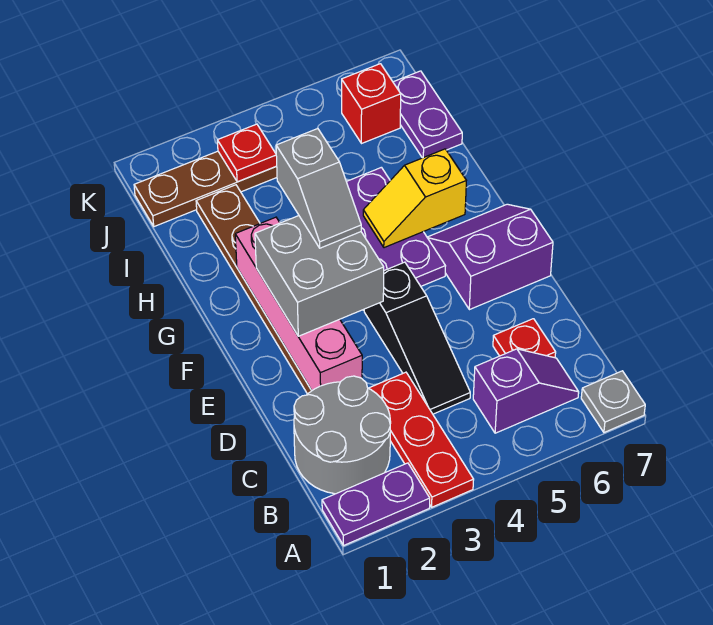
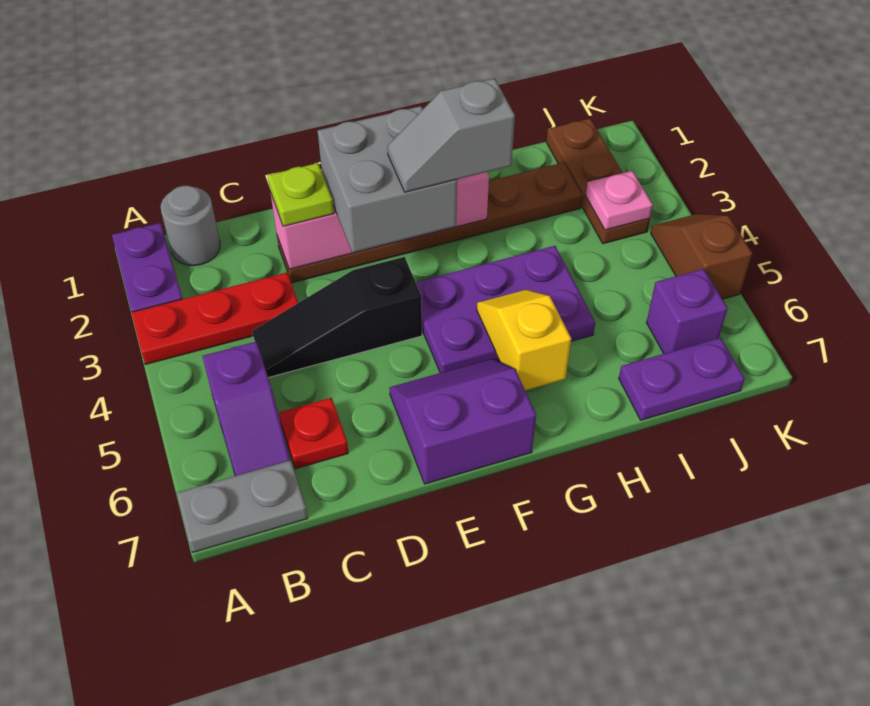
grey 1x1 plate [581,371,645,432] -> grey 1x2 plate [177,460,308,552]
grey 2x2 round brick [294,376,391,494] -> grey 1x1 round brick [161,186,220,266]
none -> lime 1x1 plate [268,163,334,226]
purple 2x2 slope [427,204,553,310] -> purple 2x2 slope turned to [389,359,536,484]
red 1x1 plate [217,124,277,182] -> pink 1x1 plate [586,171,653,230]
red 1x1 brick [342,64,401,144] -> purple 1x1 brick [646,269,728,354]
none -> brown 1x2 slope [651,214,752,299]

